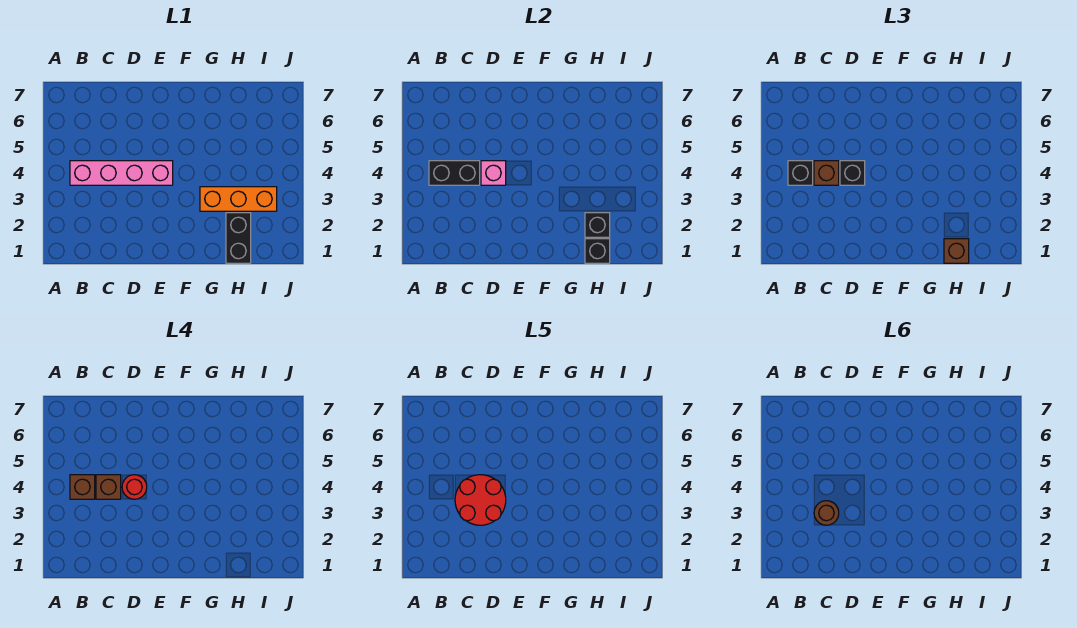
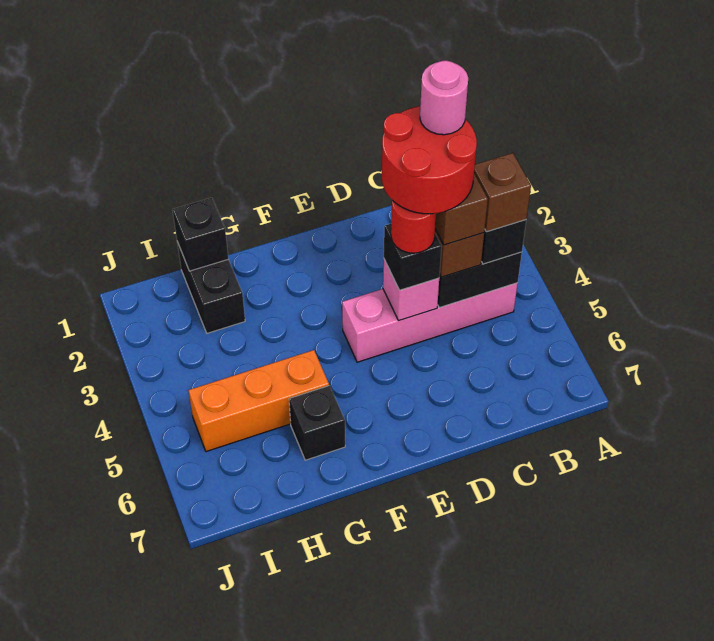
brown 1x1 round brick [814,501,839,525] -> pink 1x1 round brick [420,61,468,135]
orange 1x3 brick [200,187,277,211] -> orange 1x3 brick moved to [188,350,329,452]
brown 1x1 brick [944,239,969,263] -> none
black 1x1 brick [585,213,610,237] -> black 1x1 brick moved to [289,386,345,460]

